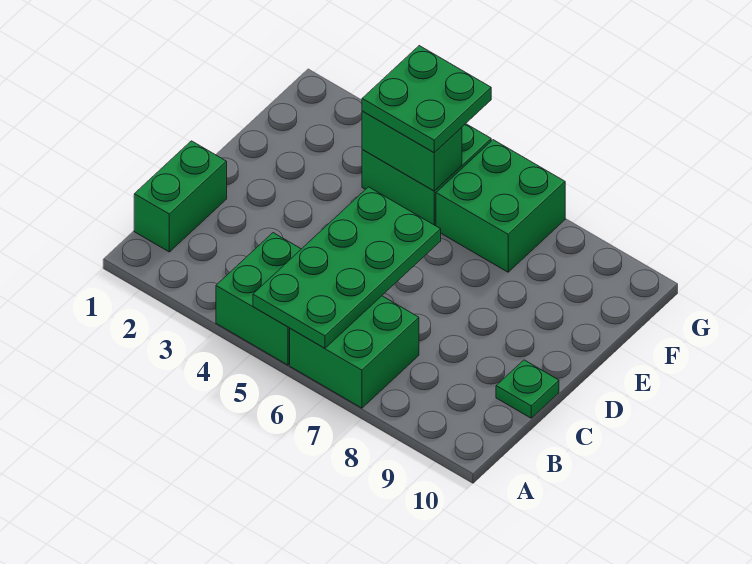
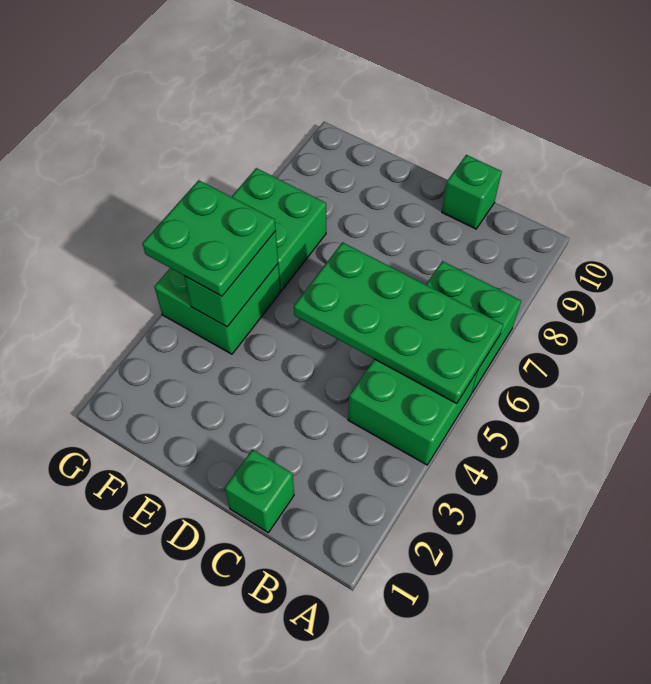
green 1x2 brick [134,141,227,252] -> green 1x1 brick [225,450,294,532]
green 1x1 plate [496,360,559,418] -> green 1x1 brick [442,155,502,229]

